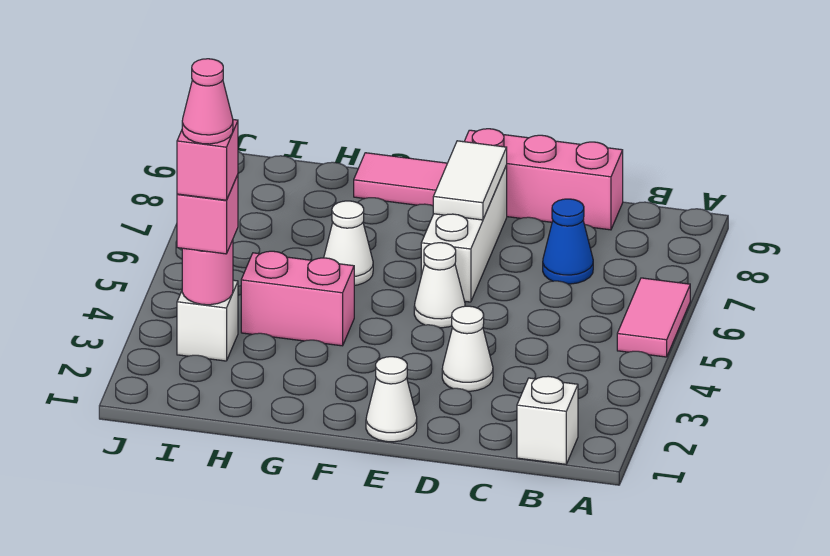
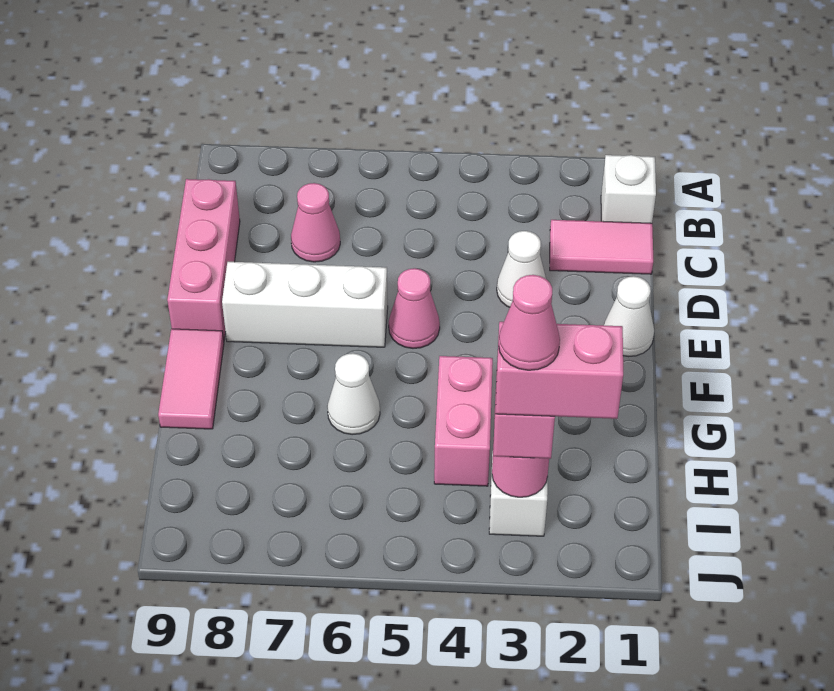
pink 1x2 tile [617,278,690,357] -> pink 1x2 tile moved to [550,220,653,274]
blue 1x1 cone [543,199,593,284] -> pink 1x1 cone [291,183,340,262]
white 1x1 cone [414,243,465,328] -> pink 1x1 cone [389,268,440,348]
white 1x2 tile [433,141,507,220] -> none
pink 1x1 brick [177,120,238,200] -> pink 1x2 brick [496,322,623,419]

